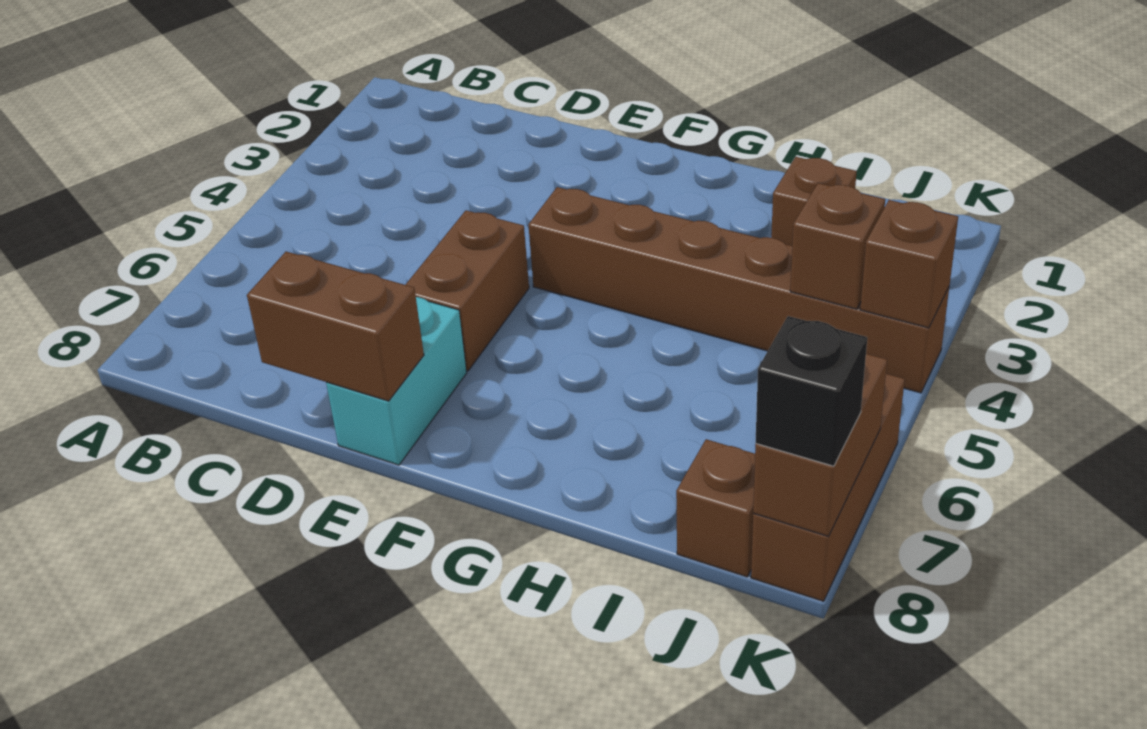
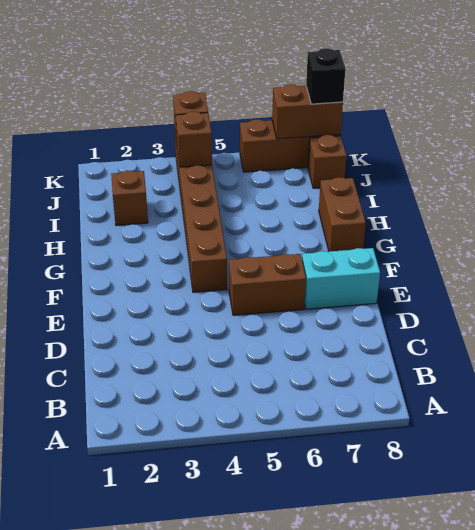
brown 1x2 brick [247,252,424,401] -> brown 1x2 brick moved to [319,177,366,252]

